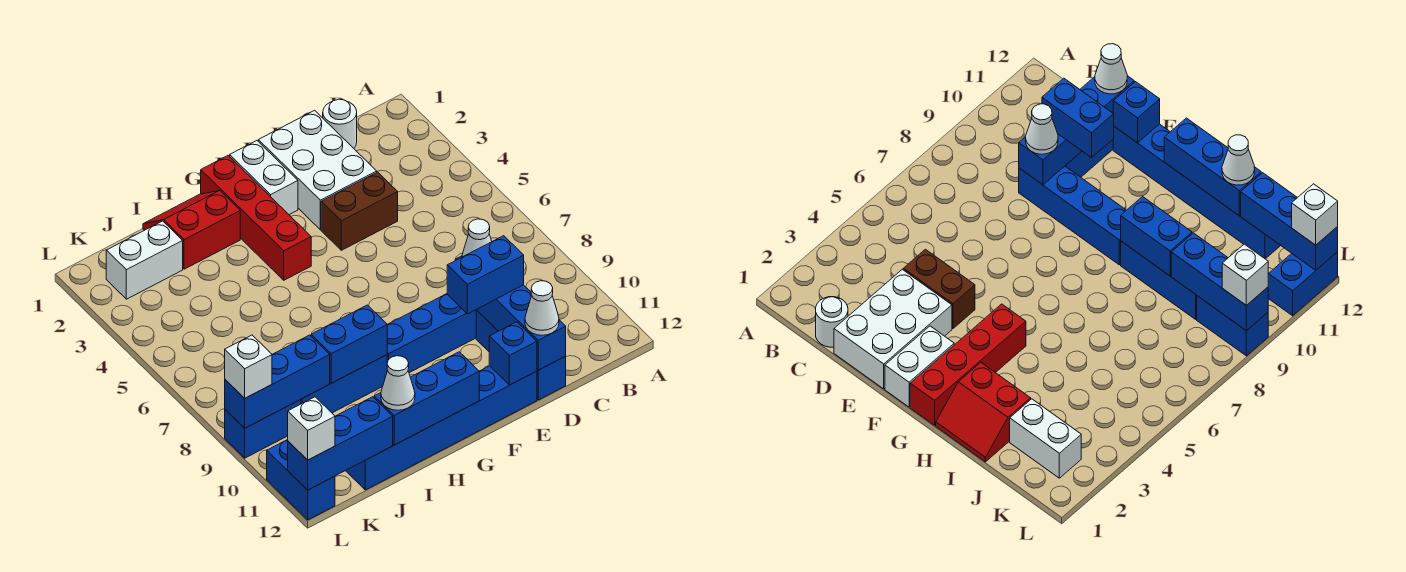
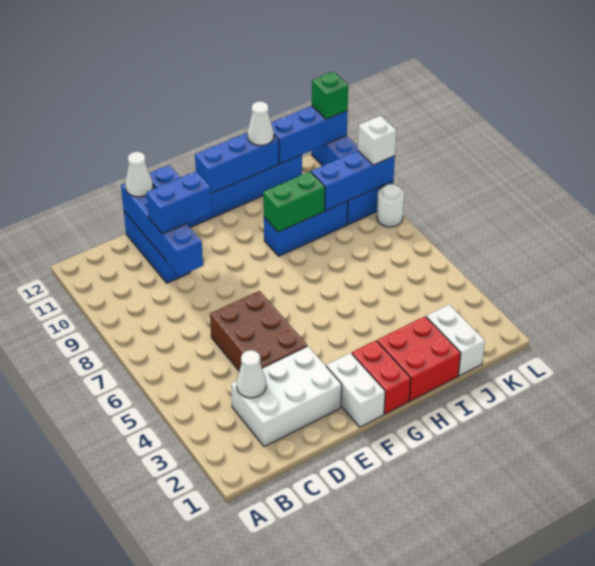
white 1x1 round brick [323,99,357,148] -> white 1x1 round brick moved to [377,184,404,227]
white 2x3 brick [258,110,377,230] -> white 2x3 brick turned to [231,346,342,447]
brown 1x2 brick [321,172,398,250] -> brown 2x3 brick [210,291,307,371]
blue 1x4 brick [387,294,476,373] -> none
white 1x1 cone [462,219,492,257] -> white 1x1 cone moved to [237,350,266,398]
red 1x4 brick [201,156,311,280] -> red 1x2 brick [352,341,411,414]
red 2x2 slope [143,190,240,269] -> red 2x2 brick [377,316,461,401]
blue 1x2 brick [311,305,387,383] -> green 1x2 brick [263,171,325,232]
white 1x2 brick [106,221,183,299] -> white 1x2 brick turned to [426,304,485,376]
white 1x1 brick [288,397,335,460] -> green 1x1 brick [312,71,348,119]

